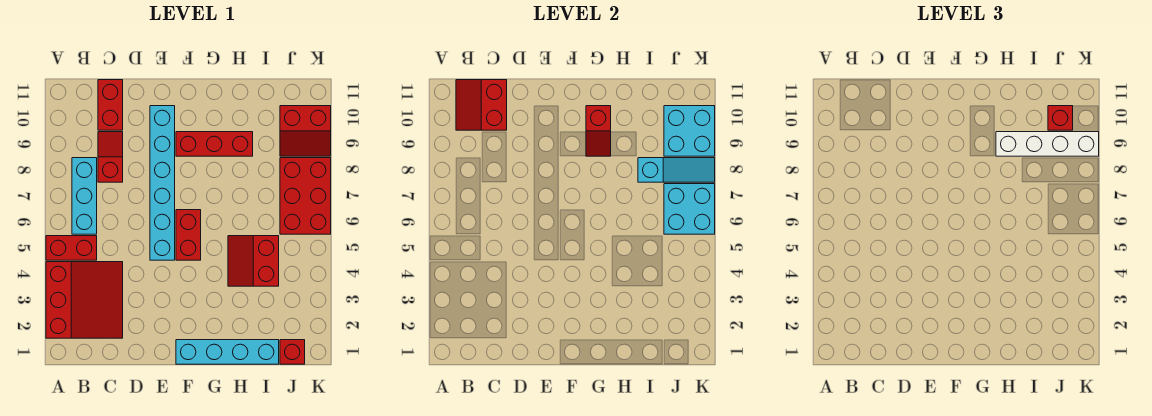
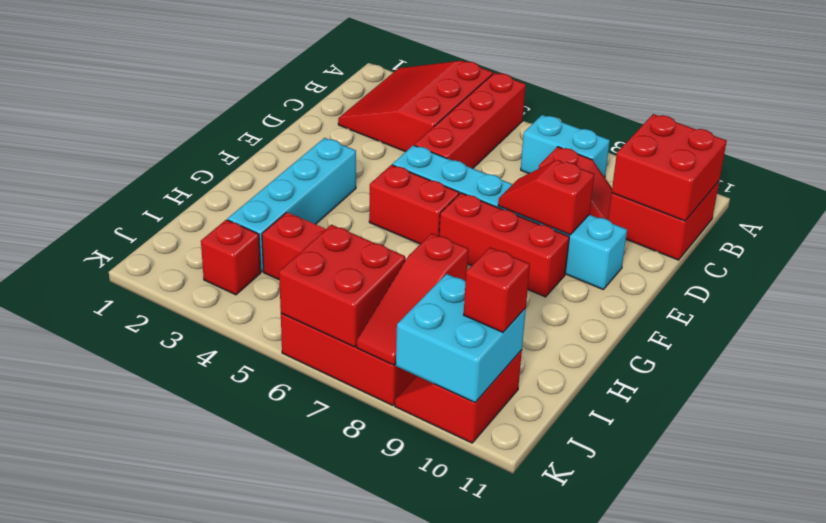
red 3x3 slope [46,262,123,338] -> red 3x3 slope turned to [338,61,493,152]
red 1x2 brick [46,236,97,260] -> red 1x4 brick [414,73,526,168]
cyan 1x3 brick [72,158,97,234] -> cyan 1x2 brick [521,115,610,177]
red 2x2 slope [456,80,507,130] -> red 2x2 brick [612,114,727,221]
red 1x2 brick [98,80,123,130] -> red 2x2 brick [608,181,719,260]
cyan 1x4 brick [176,340,279,364] -> cyan 1x4 brick moved to [228,138,356,272]
red 1x3 brick [176,132,253,156] -> red 1x3 brick turned to [439,193,569,297]
red 1x2 slope [586,106,611,156] -> red 1x2 slope moved to [498,160,594,235]
white 1x4 brick [996,132,1099,156] -> none
cyan 1x3 slope [638,158,715,182] -> red 1x3 slope [357,233,469,365]
red 1x1 brick [280,340,305,364] -> red 1x1 brick moved to [201,220,261,295]
cyan 2x2 brick [664,184,715,234] -> red 2x2 brick [279,225,405,347]

